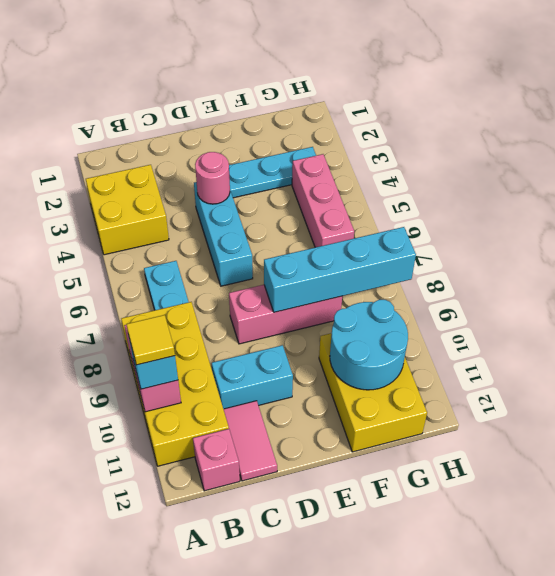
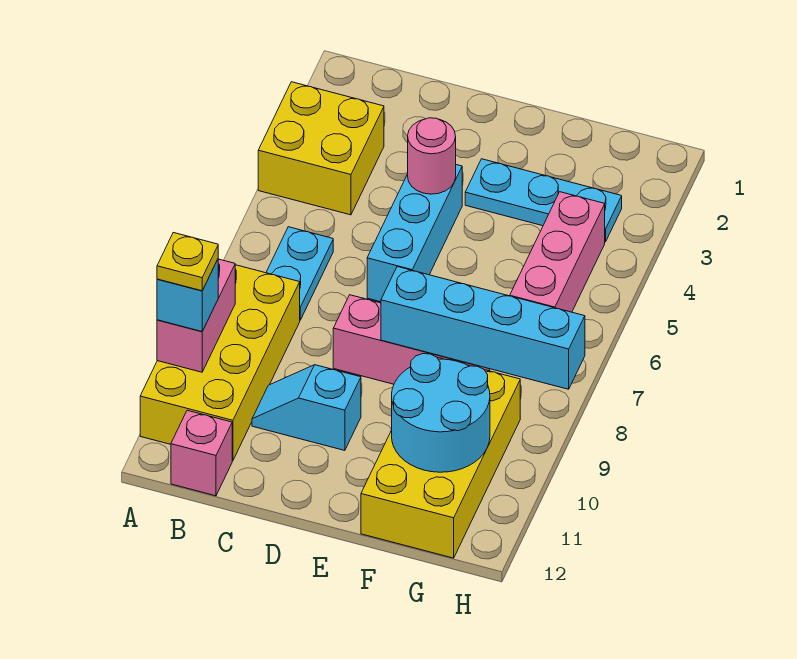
yellow 1x1 tile [126,315,175,365] -> yellow 1x1 plate [157,233,218,291]
cyan 1x2 brick [212,345,293,409] -> cyan 1x2 slope [252,365,361,451]
pink 1x2 tile [224,401,277,481] -> none
yellow 2x3 brick [319,333,427,452] -> yellow 2x4 brick [361,357,520,558]

